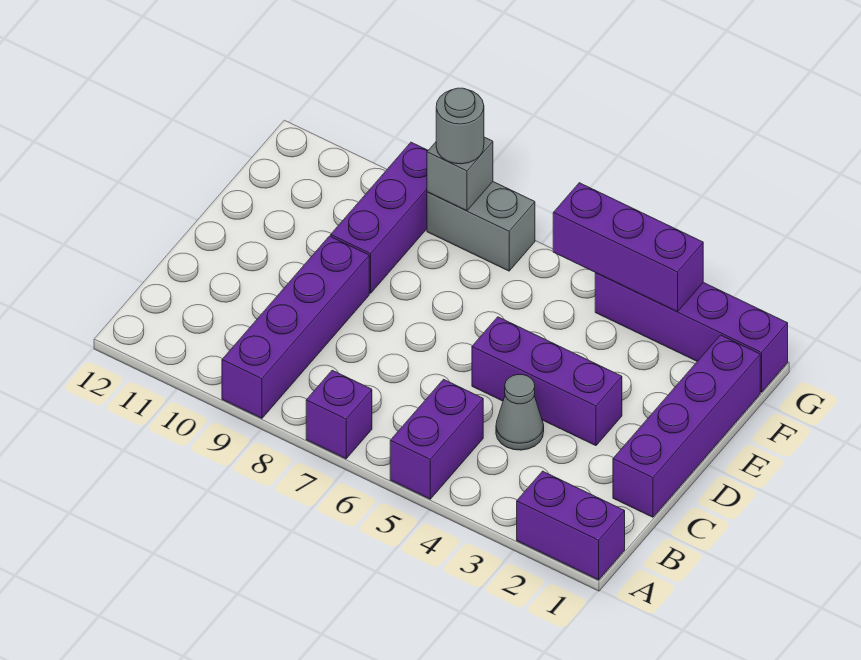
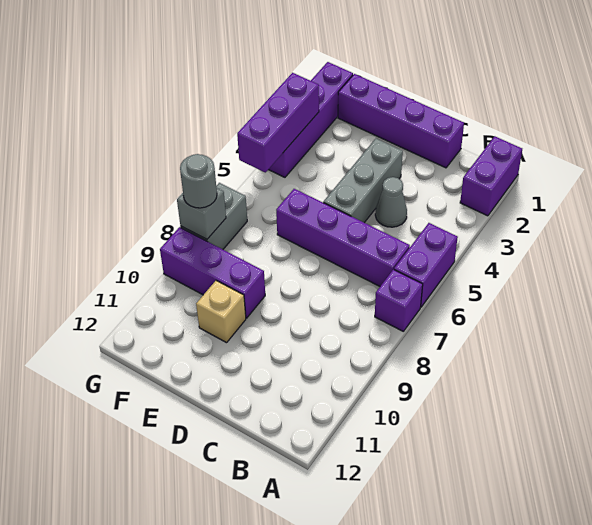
purple 1x2 brick [390,379,483,499] -> purple 1x2 brick turned to [394,223,458,307]
purple 1x4 brick [222,236,369,418] -> purple 1x4 brick moved to [276,189,410,286]
purple 1x3 brick [472,317,622,446] -> grey 1x3 brick [323,139,403,223]
none -> tan 1x1 brick [196,281,246,343]

